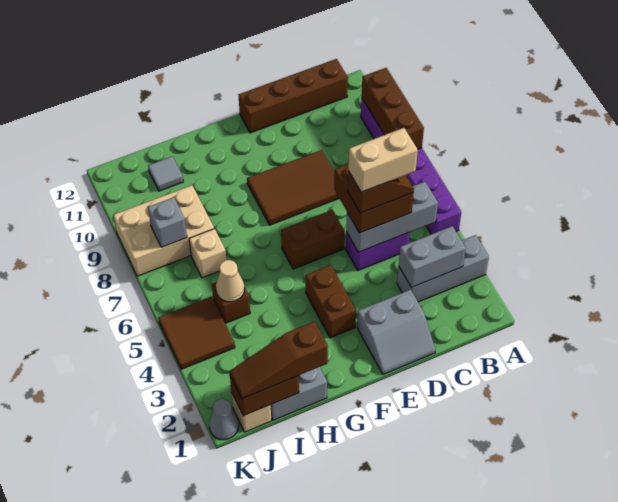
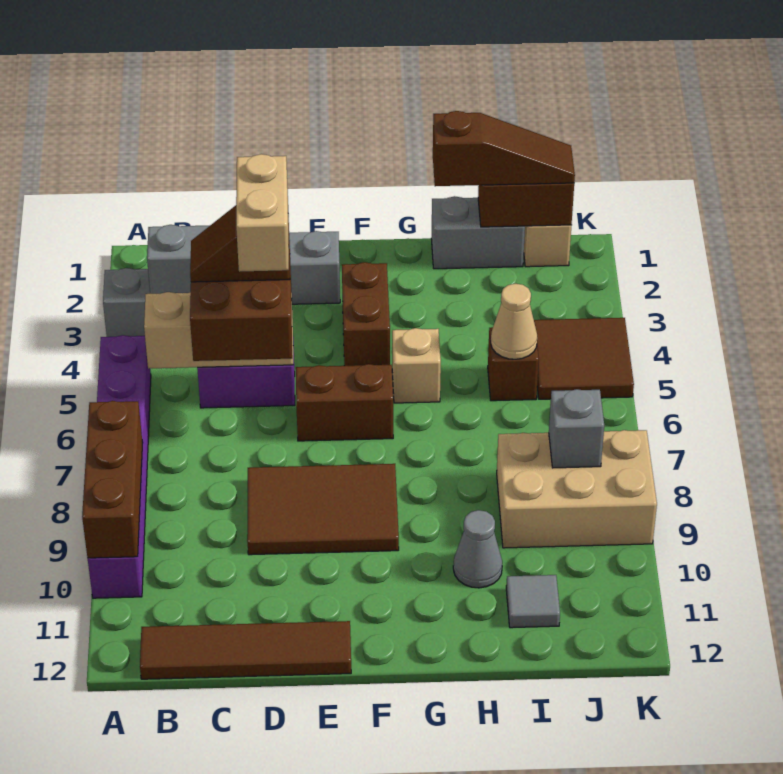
grey 1x3 brick [346,182,438,252] -> tan 1x3 brick [144,292,293,369]
brown 1x4 brick [238,59,348,133] -> brown 1x4 tile [140,621,351,679]
tan 1x2 brick [348,128,418,192] -> tan 1x2 brick turned to [236,154,289,272]
tan 1x1 brick [189,229,226,278] -> tan 1x1 brick moved to [392,328,441,403]
grey 1x1 cone [209,399,239,440] -> grey 1x1 cone moved to [453,510,502,588]

